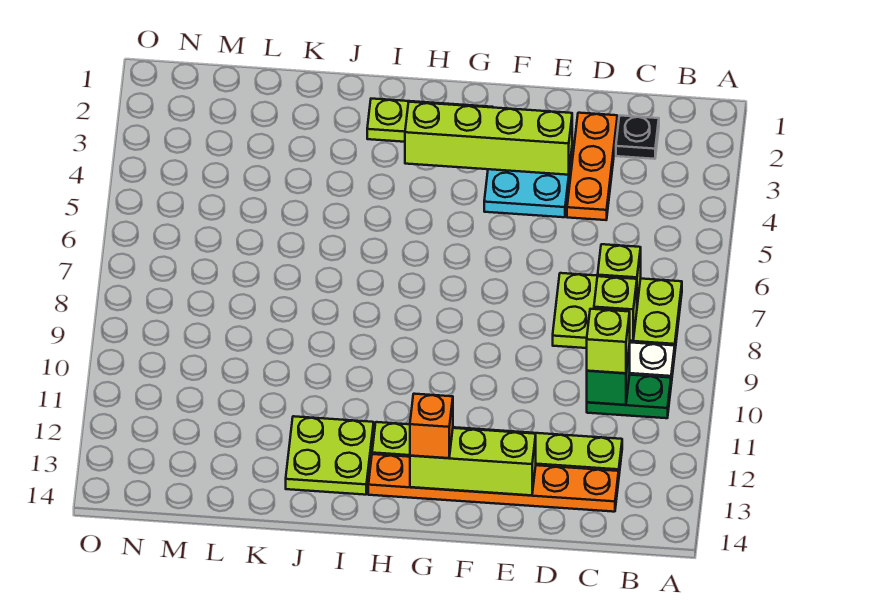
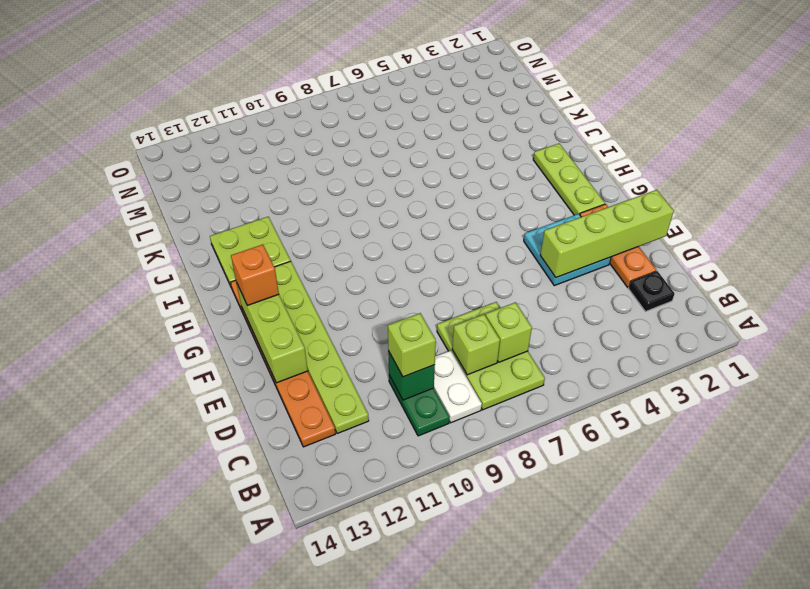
orange 1x3 plate [567,113,617,220] -> orange 1x3 plate turned to [580,204,656,287]
lime 1x4 brick [405,102,572,175] -> lime 1x4 brick turned to [540,190,674,278]

